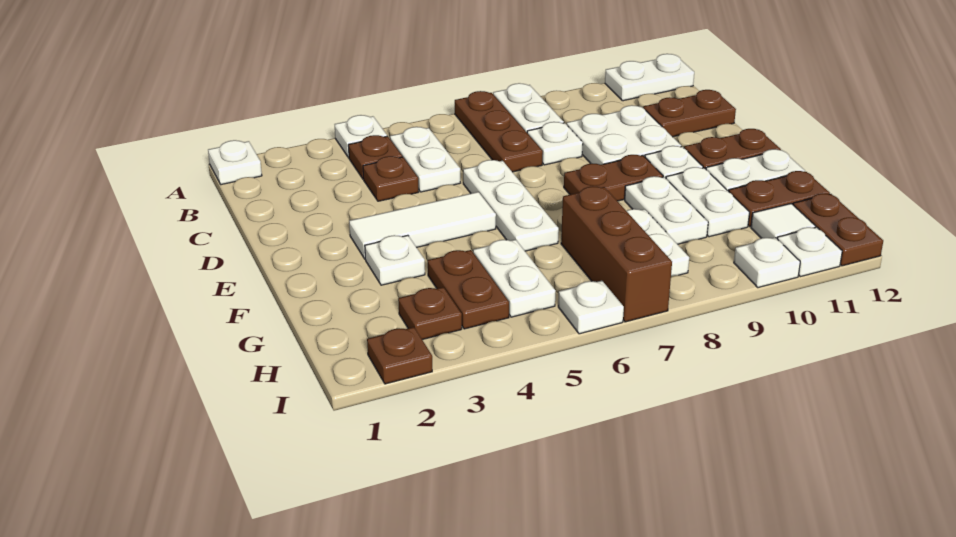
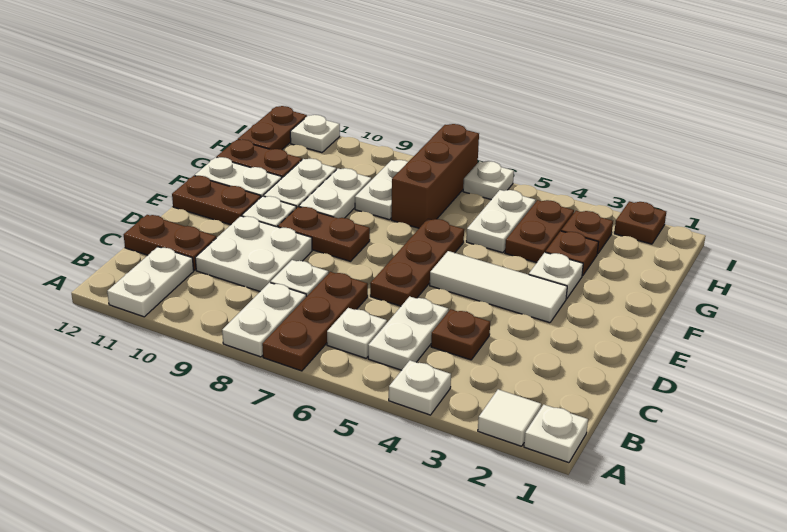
white 1x2 plate [605,54,694,101] -> white 1x2 plate turned to [107,247,194,317]
brown 1x1 plate [348,135,402,179] -> brown 1x1 plate moved to [545,231,599,276]
white 1x3 plate [463,160,559,251] -> brown 1x3 plate [370,219,464,306]
white 1x1 tile [751,204,816,238] -> white 1x1 tile moved to [478,389,541,446]
white 1x1 plate [734,238,800,288] -> white 1x1 plate moved to [327,308,387,358]

